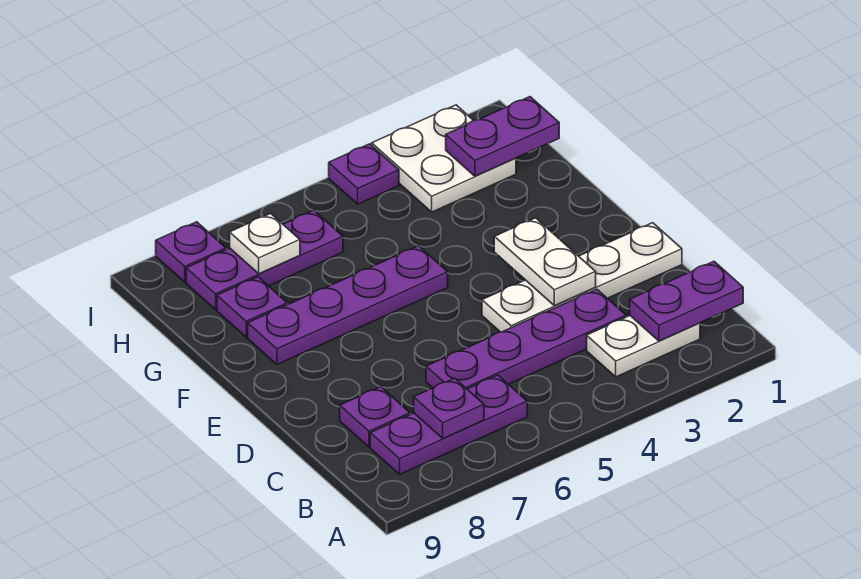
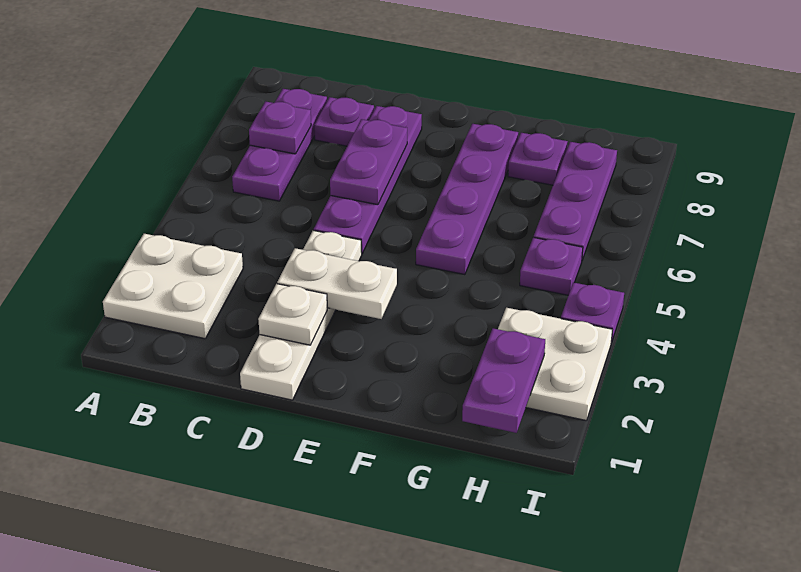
purple 1x2 plate [630,261,743,341] -> purple 1x2 plate moved to [330,119,407,205]
white 1x2 plate [587,316,700,377] -> white 2x2 plate [103,234,243,339]
purple 1x4 plate [426,289,626,389] -> purple 1x4 plate moved to [314,106,422,253]
white 1x1 plate [230,213,300,274] -> white 1x1 plate moved to [258,284,327,345]
purple 1x1 plate [156,222,226,282] -> purple 1x1 plate moved to [520,237,583,295]

